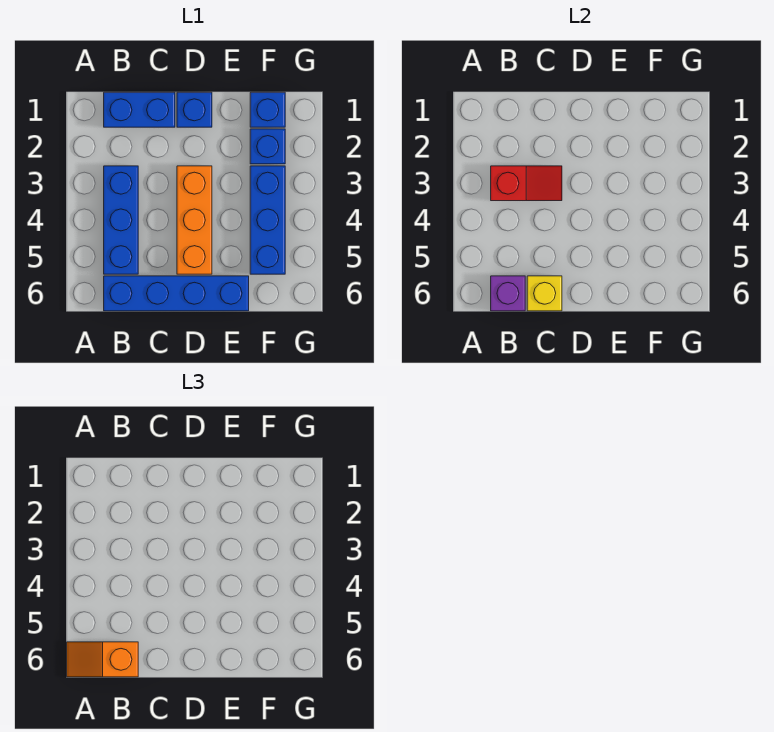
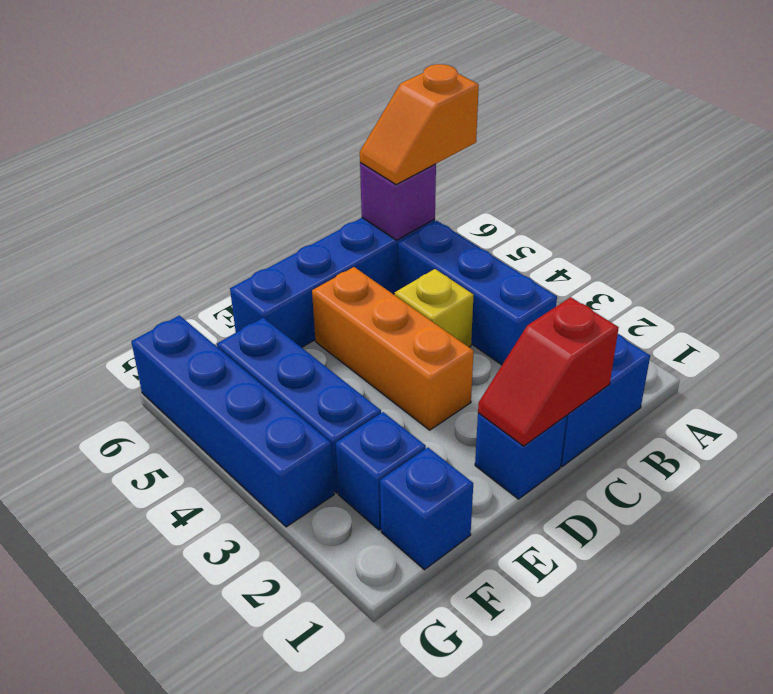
orange 1x2 slope [67,642,138,677] -> orange 1x2 slope turned to [360,64,479,185]
red 1x2 slope [491,166,562,201] -> red 1x2 slope moved to [478,297,619,446]
yellow 1x1 brick [527,276,562,311] -> yellow 1x1 brick moved to [394,269,474,347]
none -> blue 1x4 brick [131,315,334,527]

